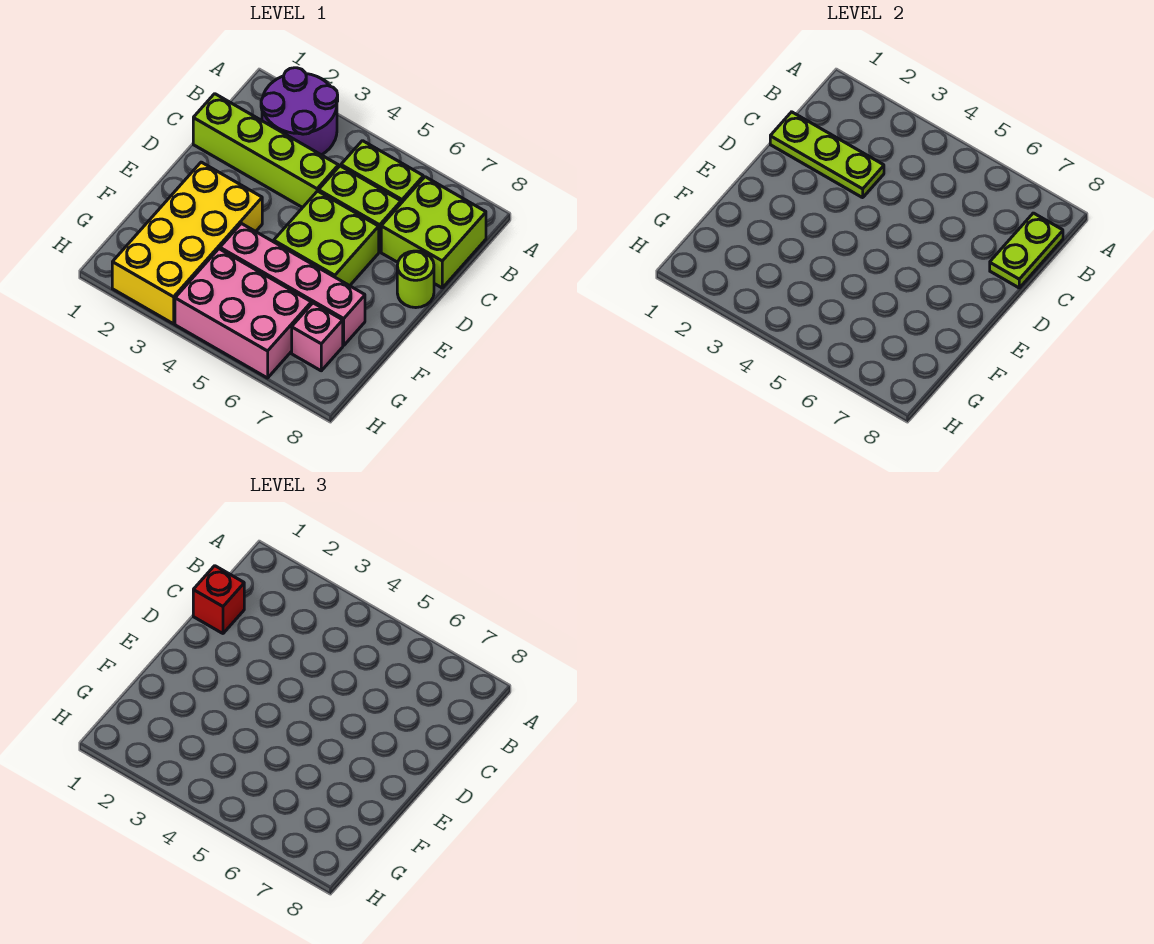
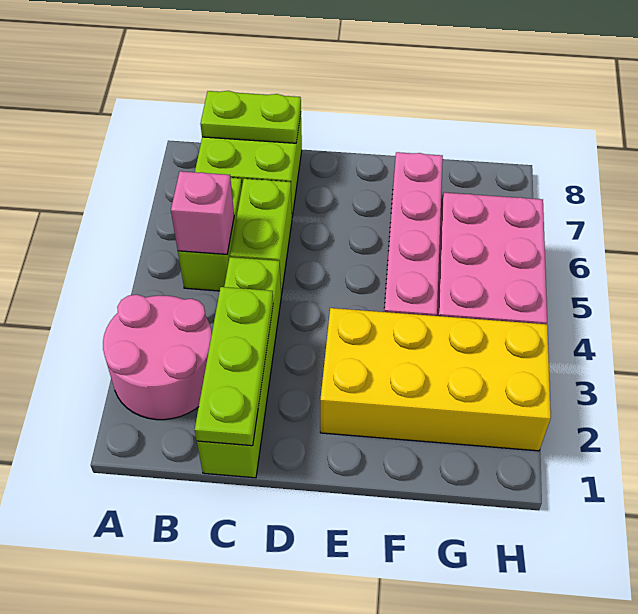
purple 2x2 round brick [261,68,338,155] -> pink 2x2 round brick [103,295,212,420]
red 1x1 brick [193,566,244,633] -> none
lime 2x2 brick [274,191,379,286] -> none
lime 1x1 round brick [397,251,434,308] -> none
pink 1x1 brick [292,303,343,371] -> pink 1x1 brick moved to [171,171,234,254]

